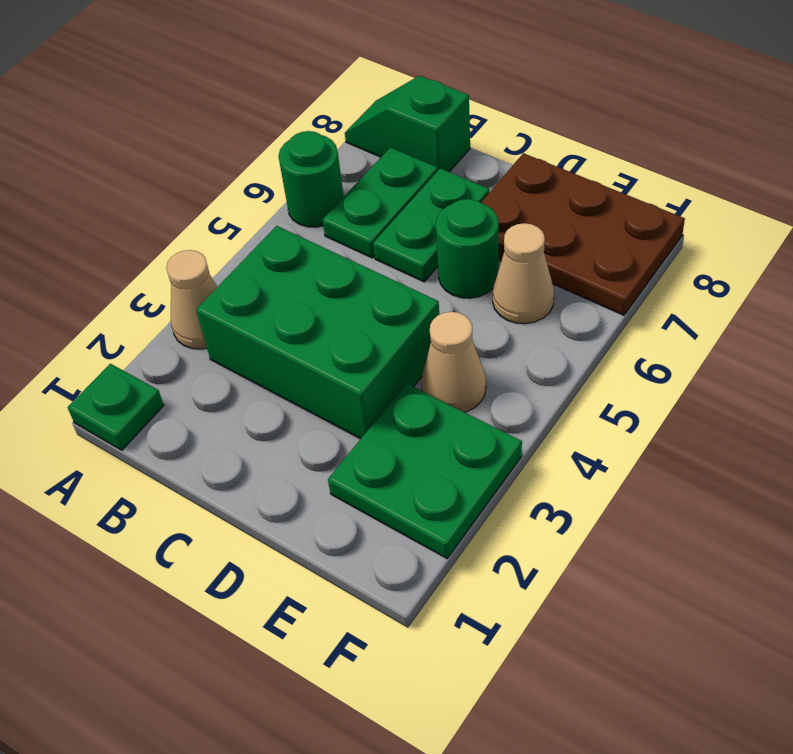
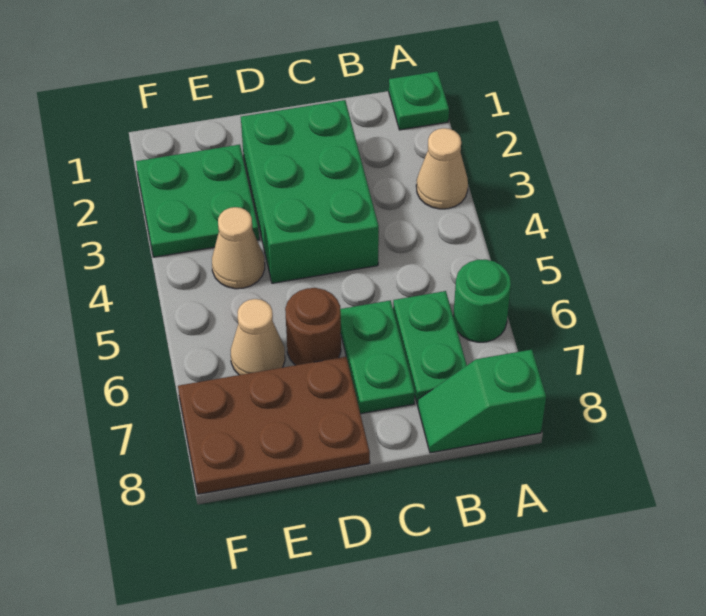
green 1x2 slope [345,76,470,172] -> green 1x2 slope turned to [418,350,546,453]
green 2x3 brick [196,226,439,439] -> green 2x3 brick turned to [241,100,379,283]
green 1x1 round brick [436,199,499,298] -> brown 1x1 round brick [285,288,341,365]

